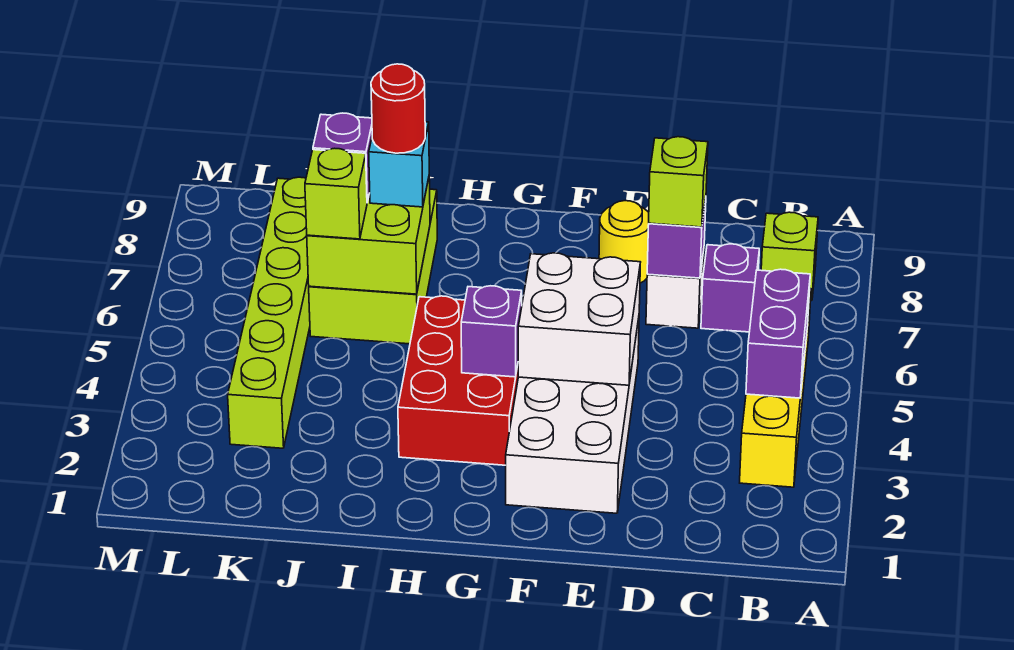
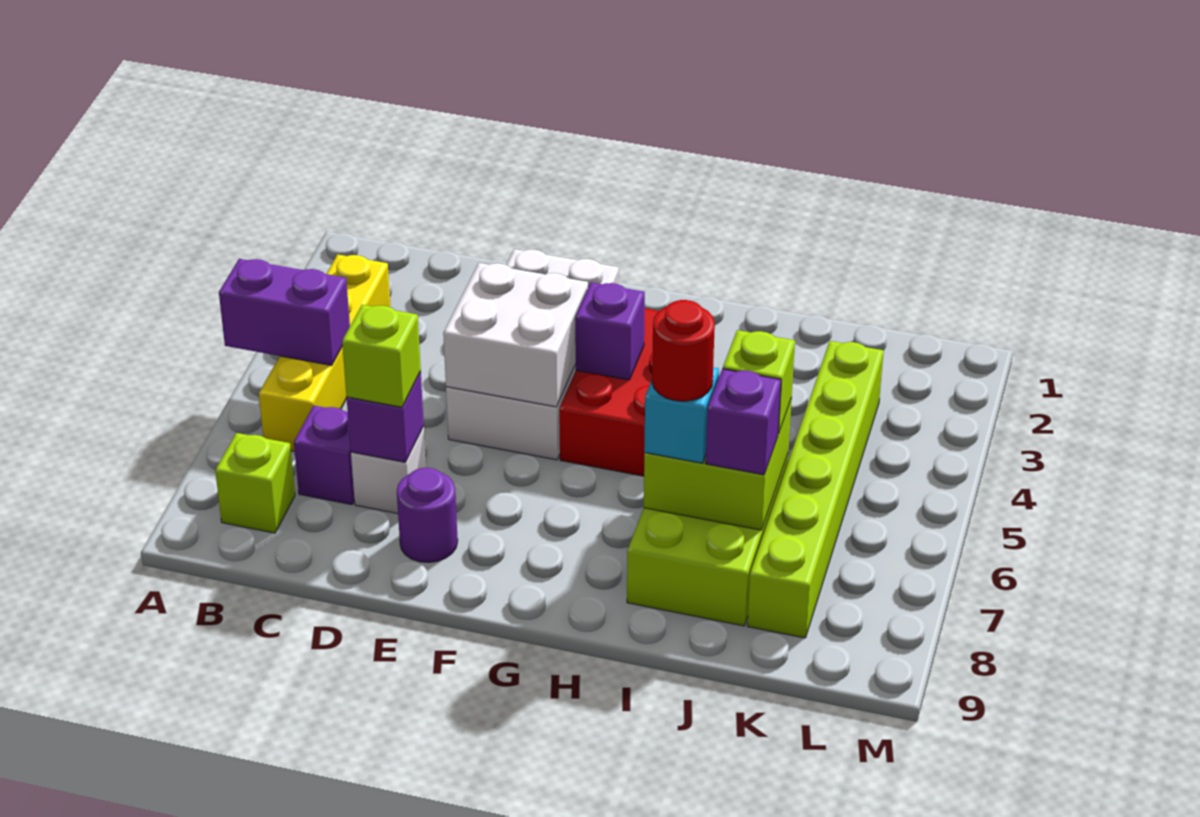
purple 1x2 brick [746,269,810,398] -> purple 1x2 brick turned to [219,259,350,365]
yellow 1x1 round brick [599,201,649,283] -> purple 1x1 round brick [397,468,458,563]

